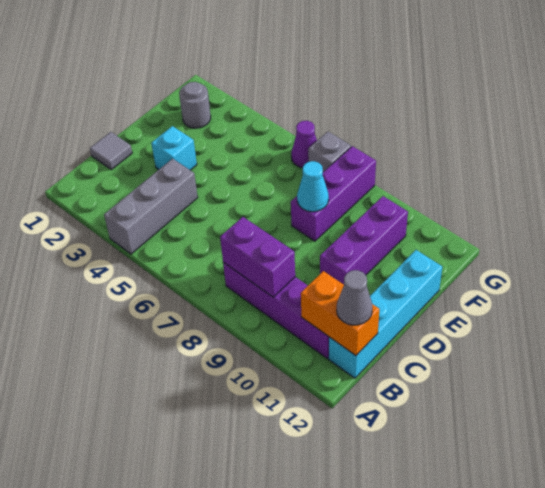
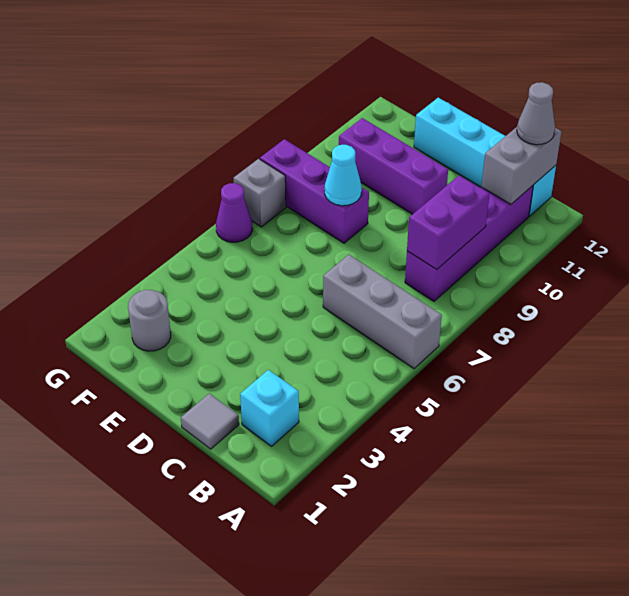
grey 1x3 brick [104,159,198,254] -> grey 1x3 brick moved to [323,255,442,369]
orange 1x2 brick [301,271,379,355] -> grey 1x2 brick [481,127,562,204]
cyan 1x1 brick [151,126,197,170] -> cyan 1x1 brick moved to [240,370,299,446]

